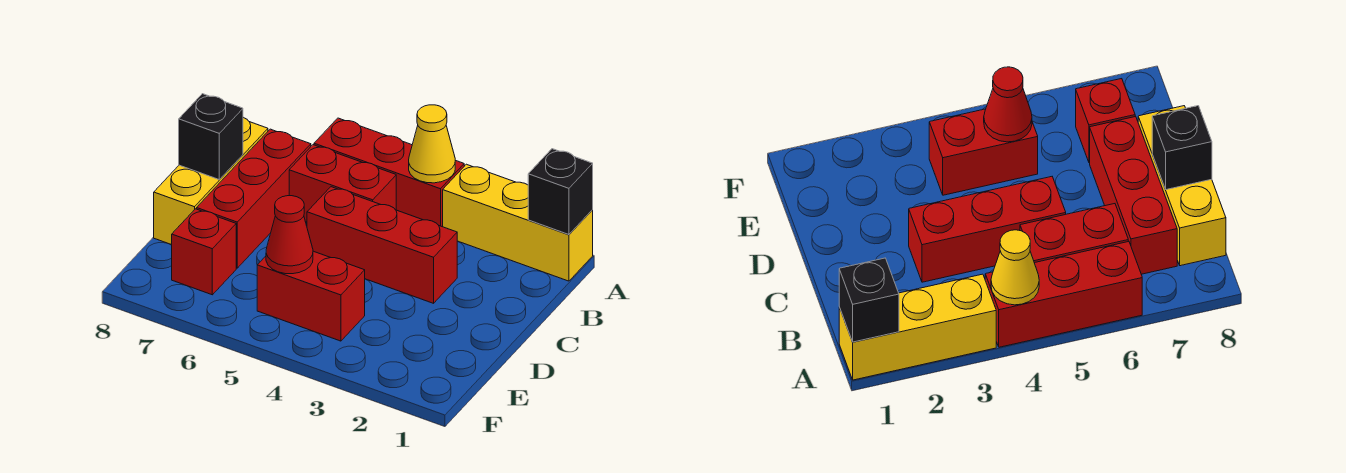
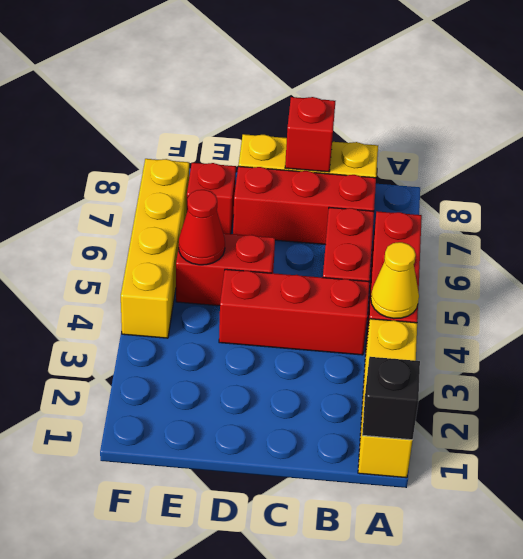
red 1x3 brick [307,187,457,303] -> red 1x3 brick turned to [219,269,370,355]
black 1x1 brick [179,94,243,180] -> red 1x1 brick [285,97,335,172]
red 1x2 brick [257,251,365,341] -> red 1x2 brick turned to [176,233,275,306]
none -> yellow 1x4 brick [121,159,189,338]

